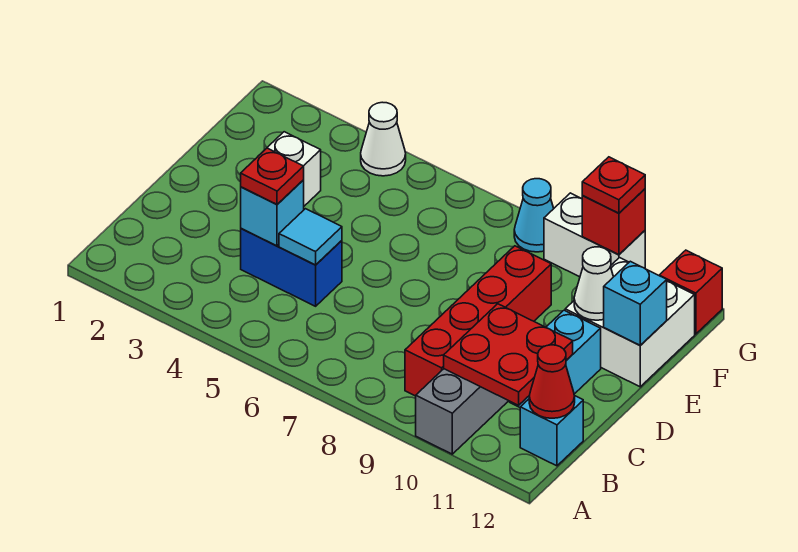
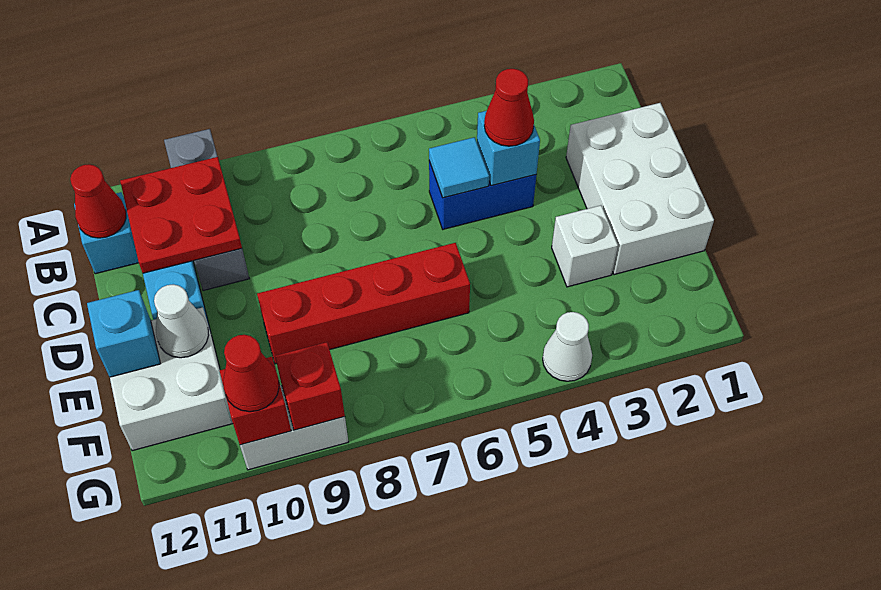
red 1x4 brick [405,246,551,396] -> red 1x4 brick turned to [257,243,470,364]
none -> white 2x3 brick [566,103,714,275]
red 1x1 plate [241,148,304,204] -> red 1x1 cone [484,69,534,146]
cyan 1x1 cone [514,179,554,252] -> none
red 1x1 plate [582,157,645,213] -> red 1x1 cone [223,335,279,412]
red 1x1 brick [659,250,722,334] -> red 1x1 brick moved to [275,342,345,430]

